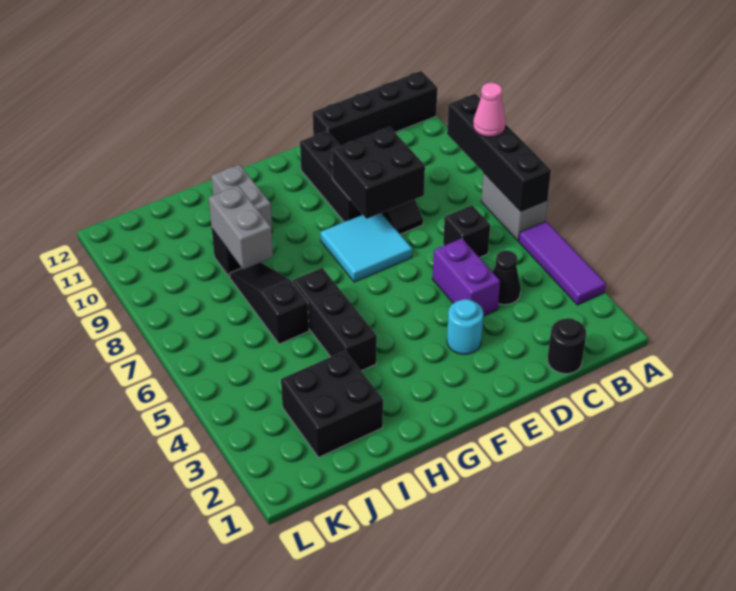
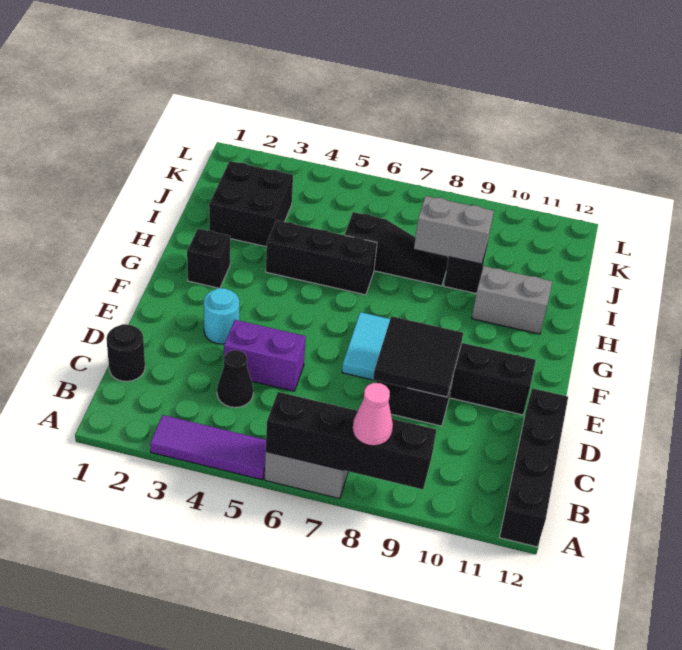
black 1x1 brick [443,205,490,258] -> black 1x1 brick moved to [187,229,230,288]
black 2x2 brick [332,127,425,219] -> black 2x2 tile [373,316,463,397]

